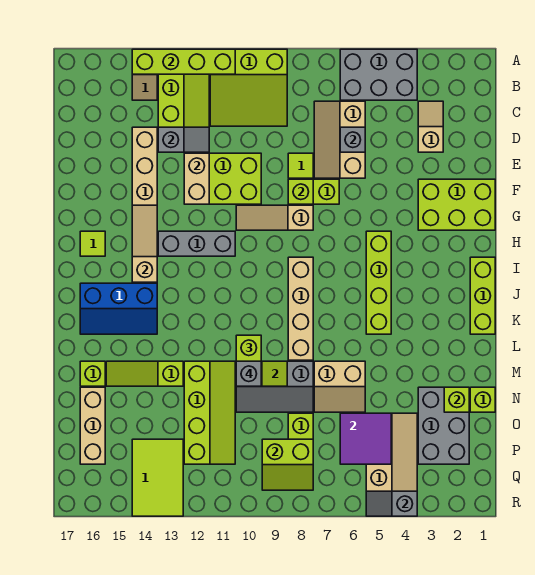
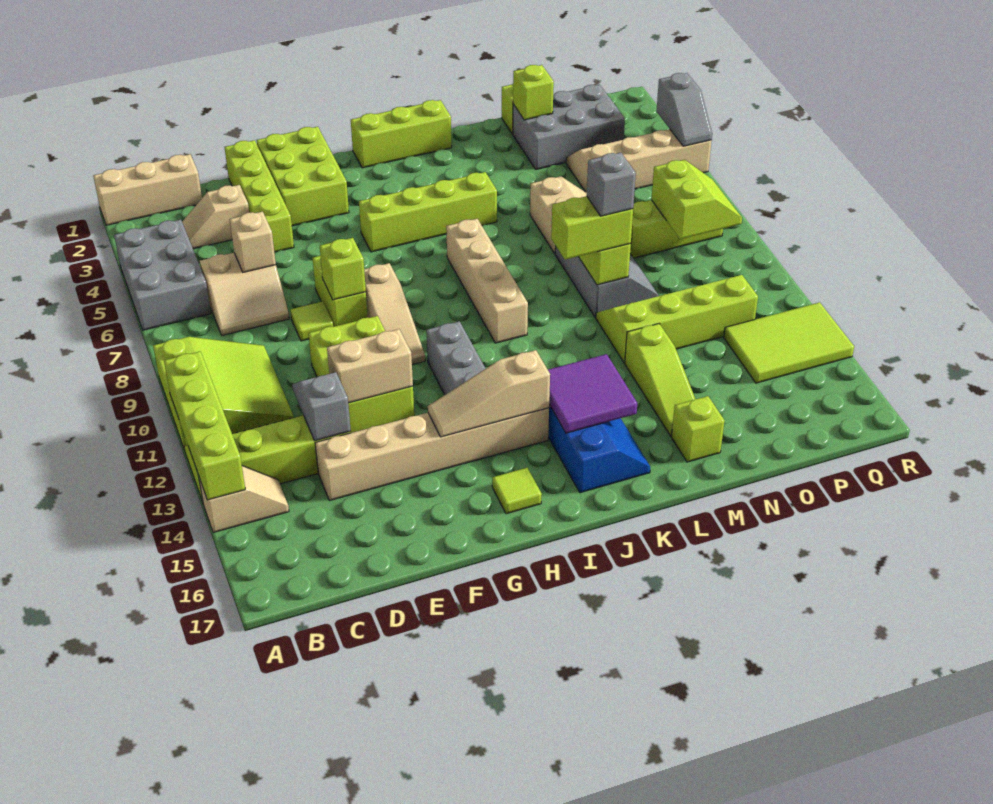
tan 2x3 slope [314,101,365,178] -> tan 2x2 slope [200,253,289,335]
grey 1x1 brick [340,127,365,152] -> tan 1x1 brick [230,212,276,272]
none -> lime 1x4 brick [225,140,294,252]
tan 1x4 brick [288,257,313,360] -> tan 1x4 brick turned to [446,219,528,343]
tan 1x3 brick [80,387,105,464] -> tan 1x3 brick moved to [93,154,202,225]
purple 2x2 tile [340,413,391,464] -> purple 2x2 tile moved to [548,354,637,433]

